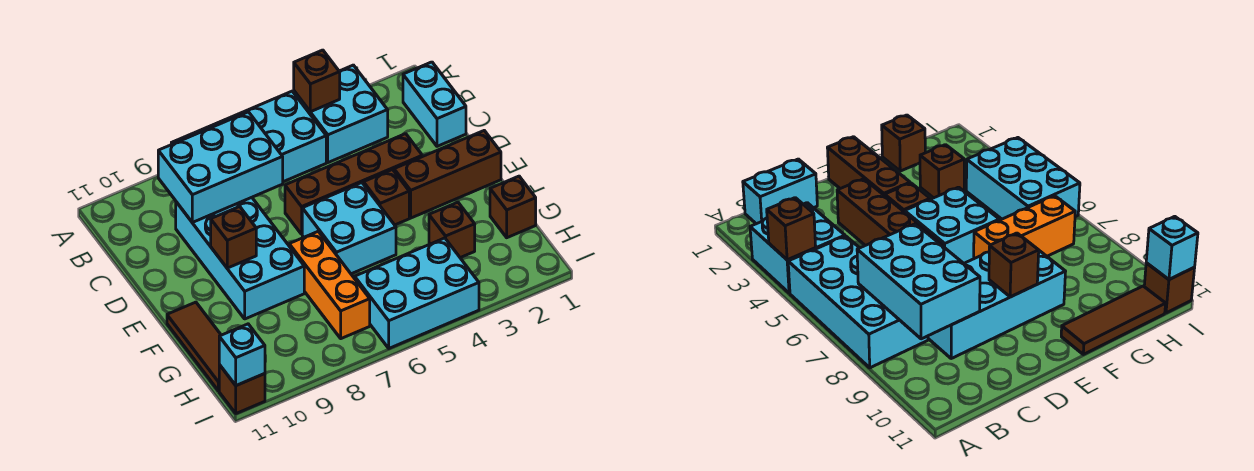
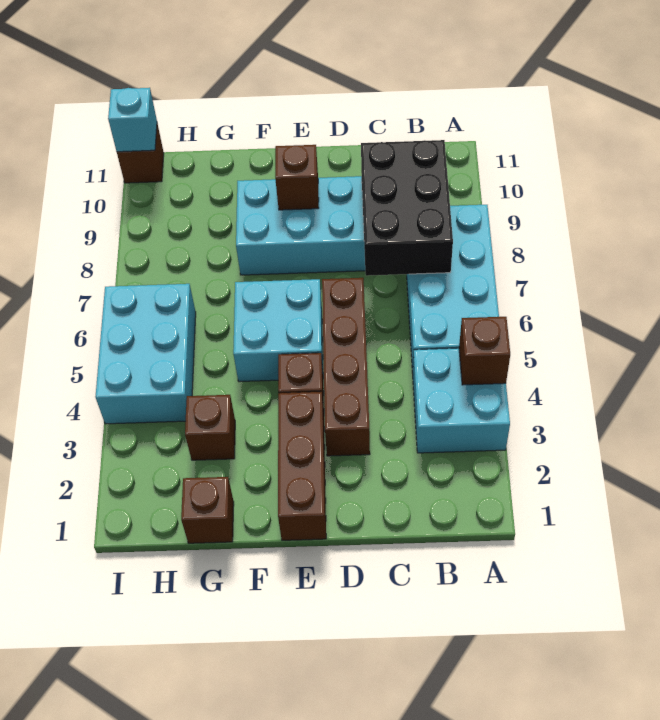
cyan 1x2 brick [403,62,466,146] -> none
cyan 2x3 brick [158,112,283,222] -> black 2x3 brick [361,140,453,276]
orange 1x3 brick [289,232,370,339] -> none
brown 1x3 tile [167,302,221,391] -> none

